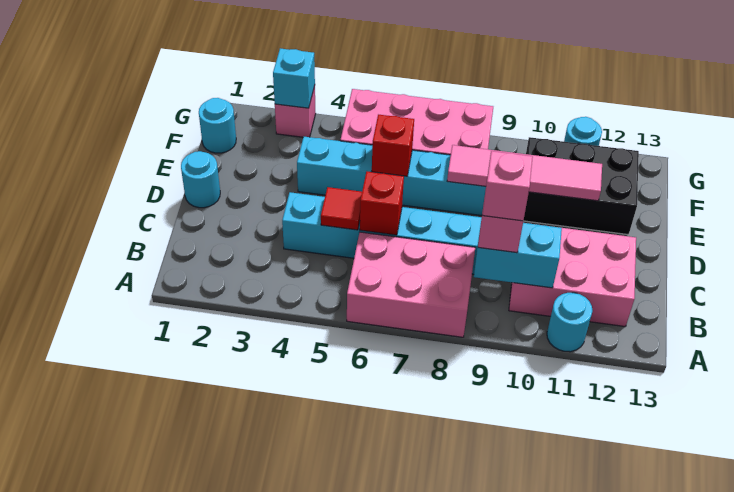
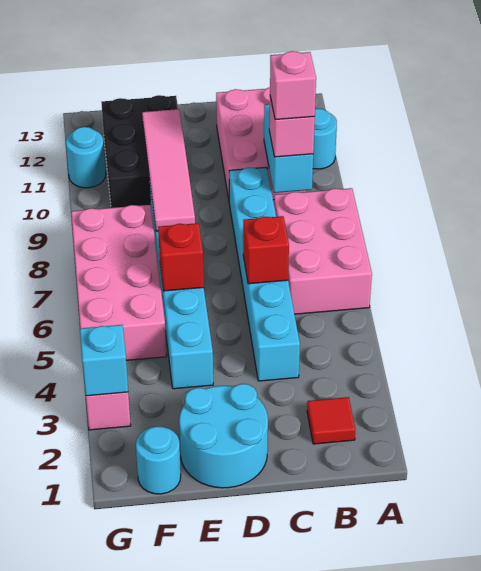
red 1x1 tile [321,187,362,230] -> red 1x1 tile moved to [307,397,356,444]
cyan 1x1 round brick [181,151,220,208] -> cyan 2x2 round brick [179,384,268,488]

